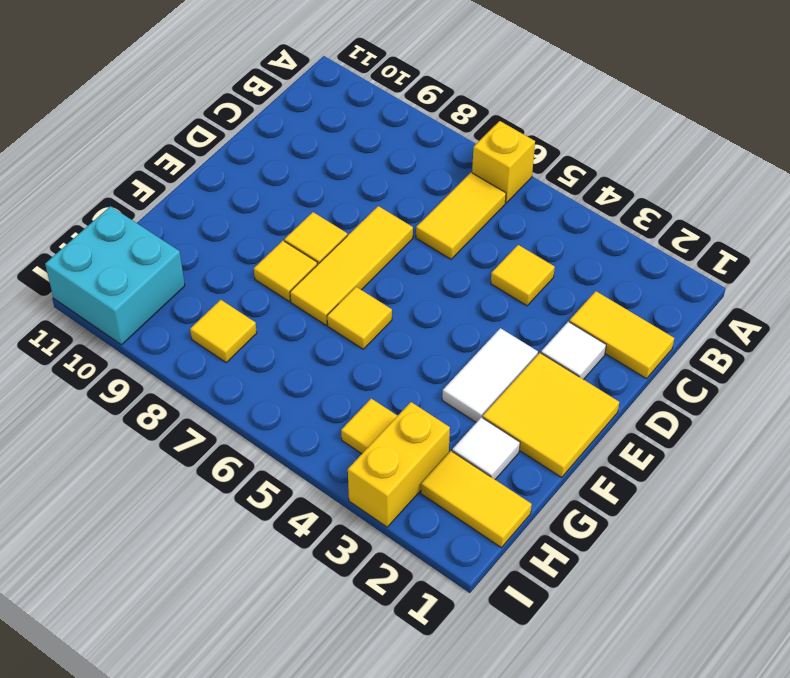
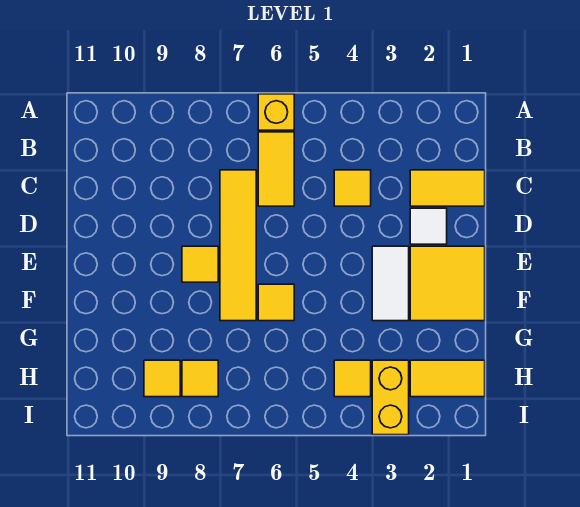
yellow 1x3 tile [290,206,413,325] -> yellow 1x4 tile [220,170,256,321]
yellow 1x1 tile [254,241,318,301] -> yellow 1x1 tile moved to [144,360,180,397]
white 1x1 tile [452,417,520,479] -> none
cyan 2x2 brick [45,206,185,345] -> none

